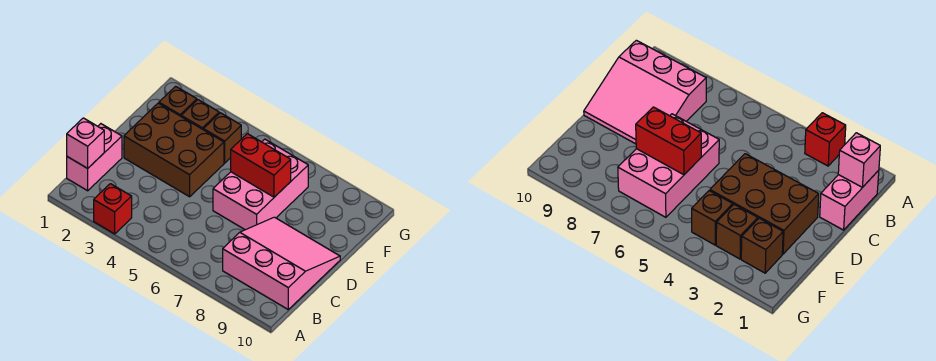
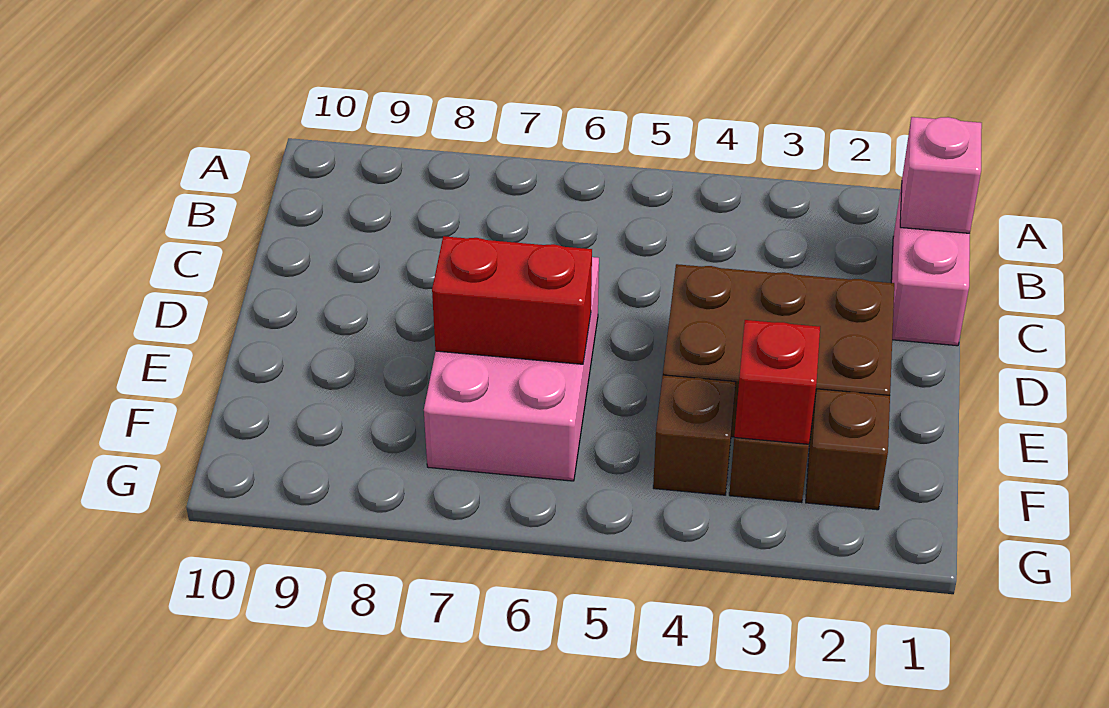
red 1x1 brick [94,184,132,234] -> red 1x1 brick moved to [734,320,820,444]
pink 3x3 slope [223,217,340,309] -> none

